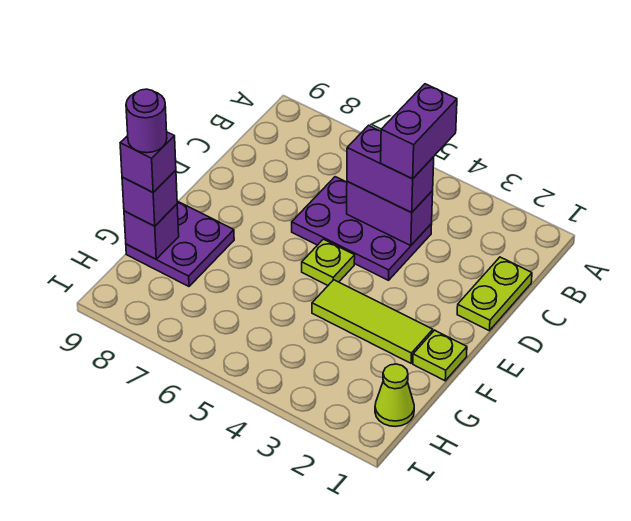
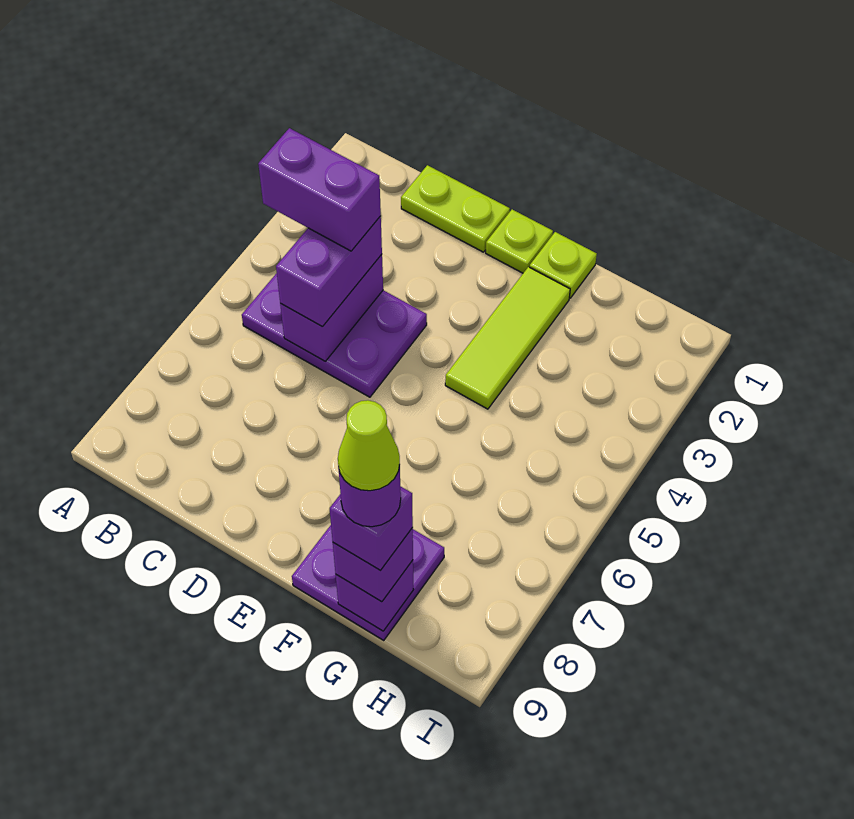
purple 2x3 plate [292,177,432,280] -> purple 2x3 plate turned to [242,273,427,397]
lime 1x1 plate [302,239,355,285] -> lime 1x1 plate moved to [486,209,553,273]
lime 1x1 cone [375,364,414,427] -> lime 1x1 cone moved to [338,400,400,491]

